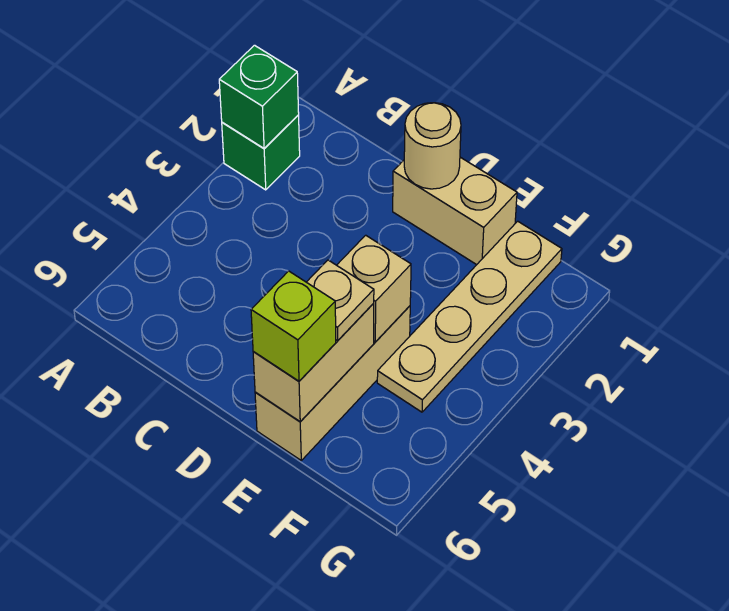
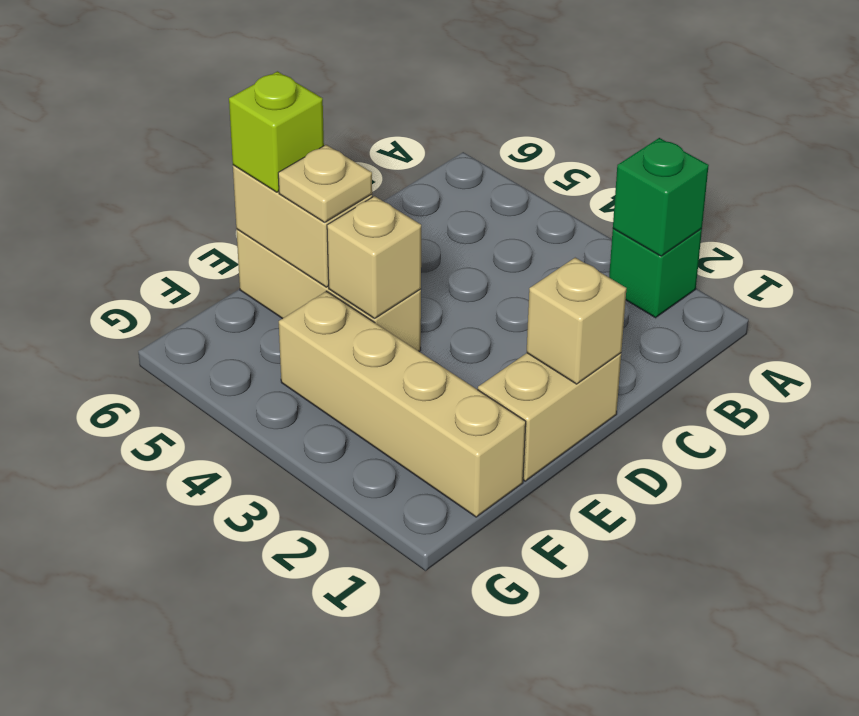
tan 1x1 round brick [404,103,461,189] -> tan 1x1 brick [527,258,626,384]
tan 1x4 plate [377,221,562,412] -> tan 1x4 brick [279,291,526,517]

